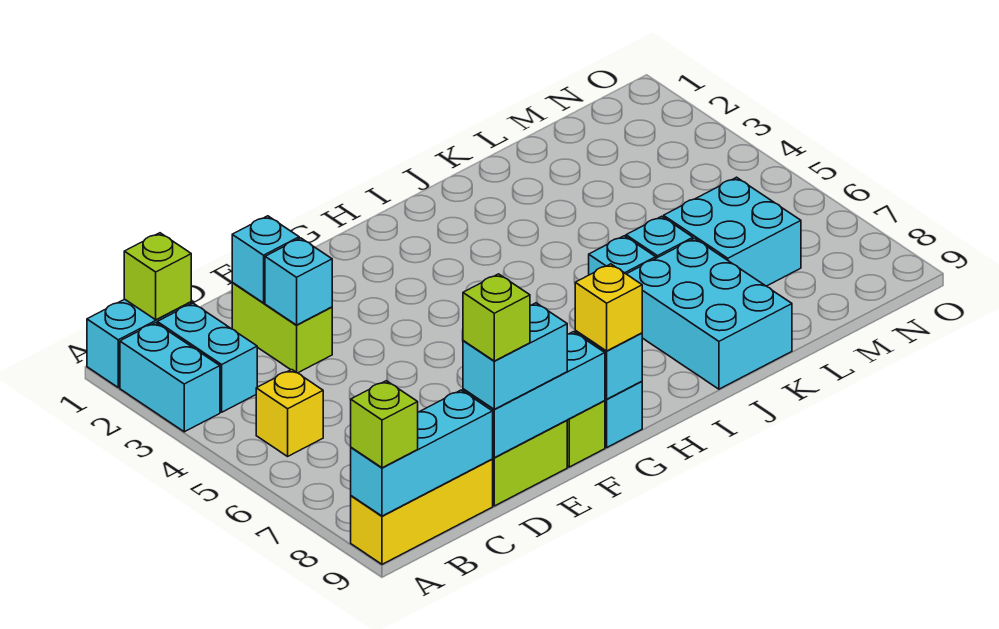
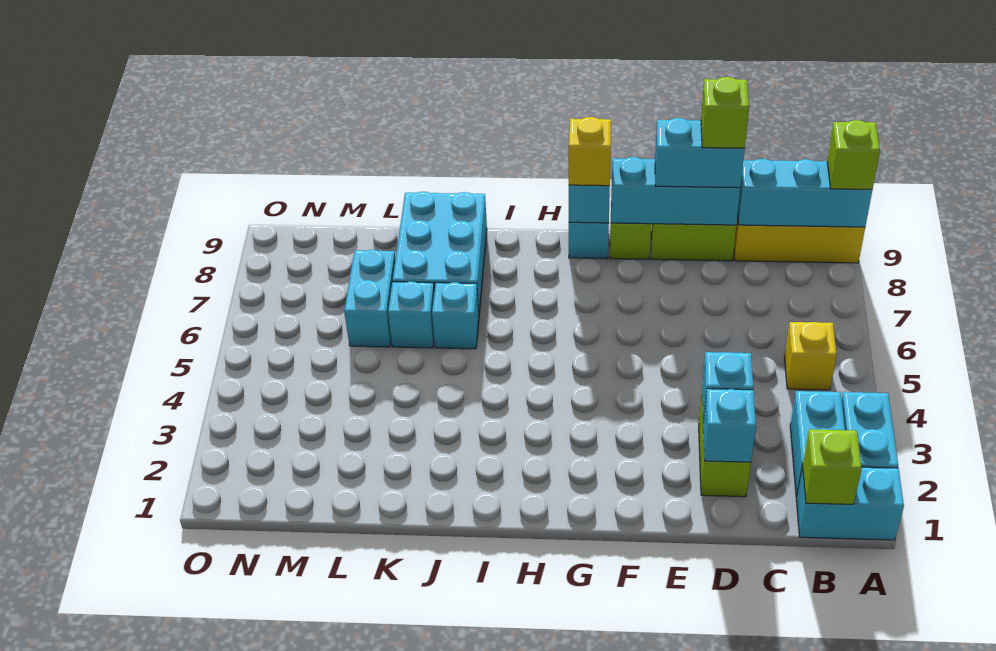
cyan 2x2 brick [664,177,801,286] -> cyan 1x2 brick [344,250,396,347]

